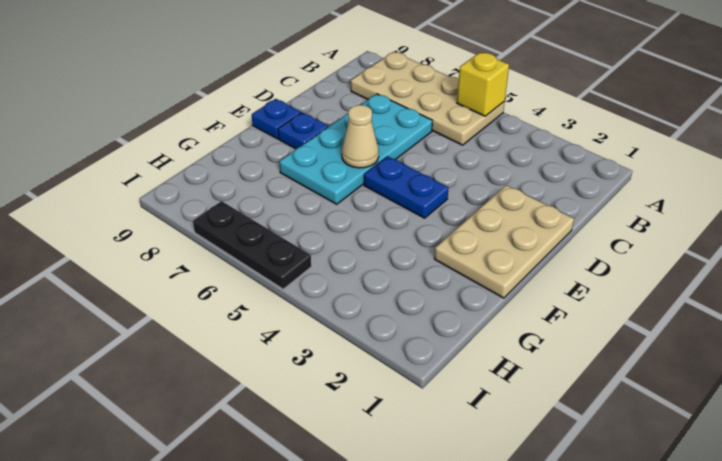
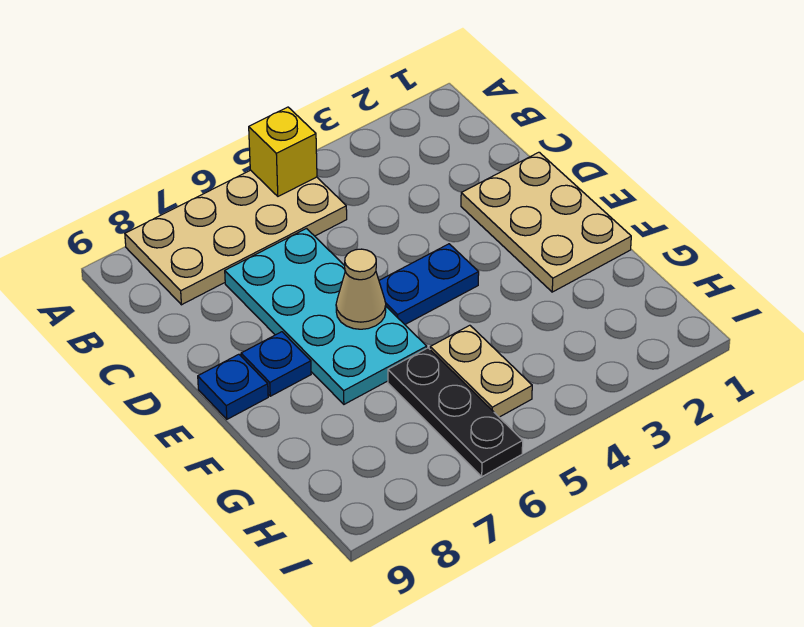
none -> tan 1x2 plate [430,325,532,417]
black 1x3 plate [193,201,311,289] -> black 1x3 plate turned to [388,348,523,477]

